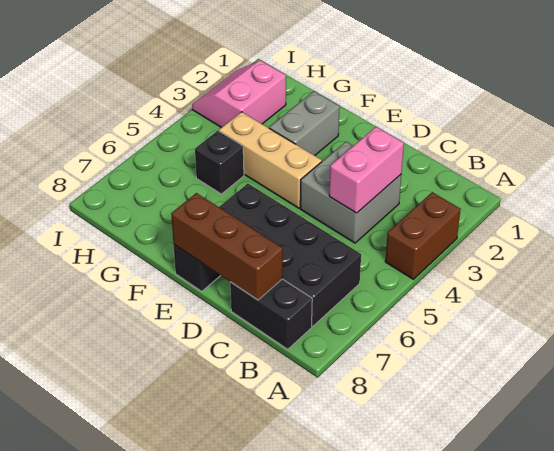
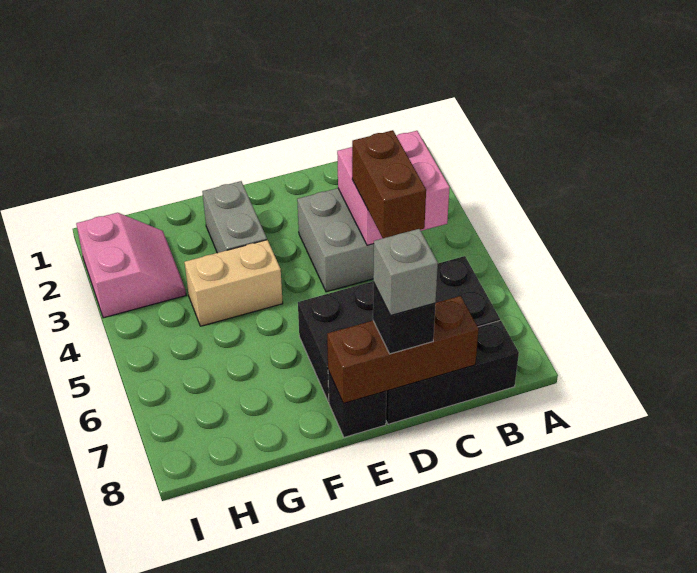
brown 1x2 brick [385,192,460,279] -> brown 1x2 brick moved to [352,130,426,238]
black 1x2 brick [230,279,312,349] -> black 1x3 brick [386,320,519,424]
pink 1x2 brick [329,127,404,213] -> pink 2x2 brick [337,131,450,245]
none -> grey 1x1 brick [373,229,438,316]
tan 1x3 brick [219,112,322,208] -> tan 1x2 brick [184,240,283,326]
black 1x1 brick [195,131,244,194] -> black 1x1 brick moved to [373,282,435,354]
pink 2x2 slope [192,60,286,128] -> pink 2x2 slope turned to [76,213,186,318]

